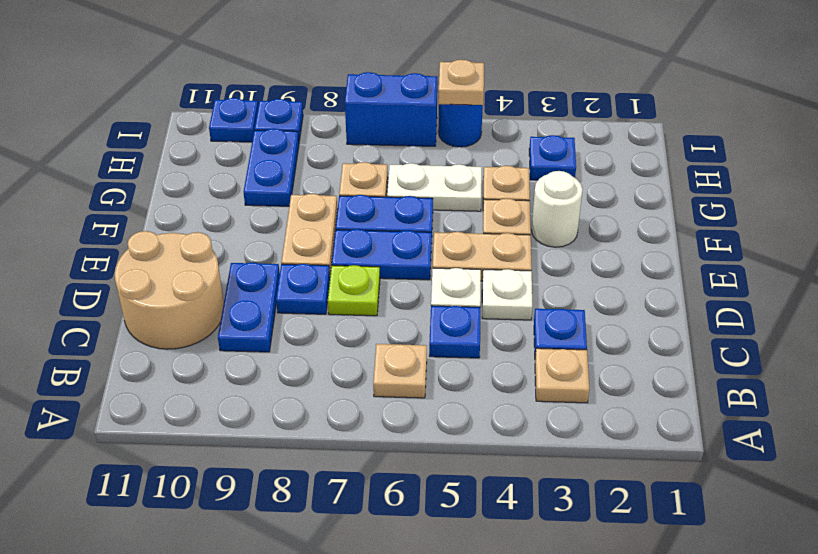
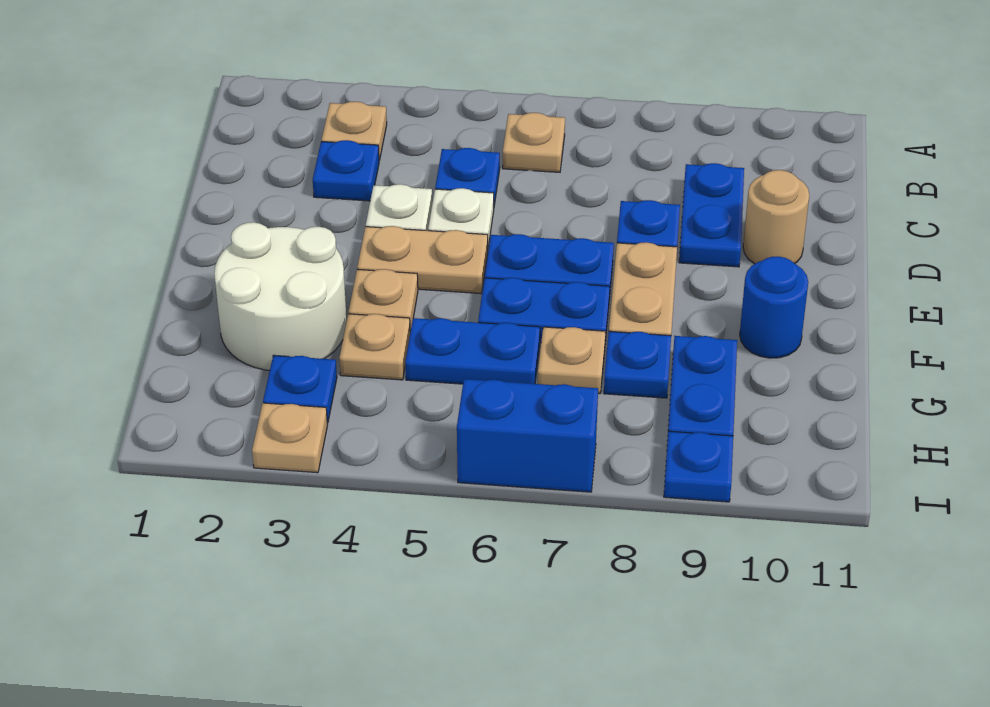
tan 2x2 round brick [115,231,224,349] -> tan 1x1 round brick [743,170,809,264]
lime 1x1 plate [328,265,380,316] -> none
white 1x1 round brick [531,171,583,247] -> white 2x2 round brick [214,222,347,371]
white 1x2 plate [387,163,482,211] -> blue 1x2 plate [405,318,540,384]
blue 1x1 round brick [438,104,483,147] -> blue 1x1 round brick moved to [740,256,808,358]
tan 1x1 plate [438,60,484,105] -> tan 1x1 plate moved to [252,403,327,473]
blue 1x1 plate [209,98,258,142] -> blue 1x1 plate moved to [604,331,671,398]

